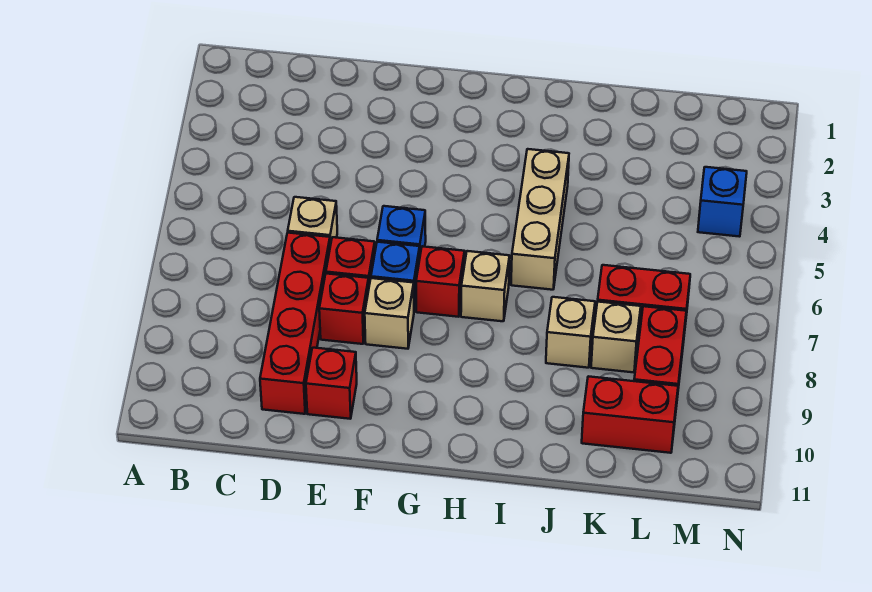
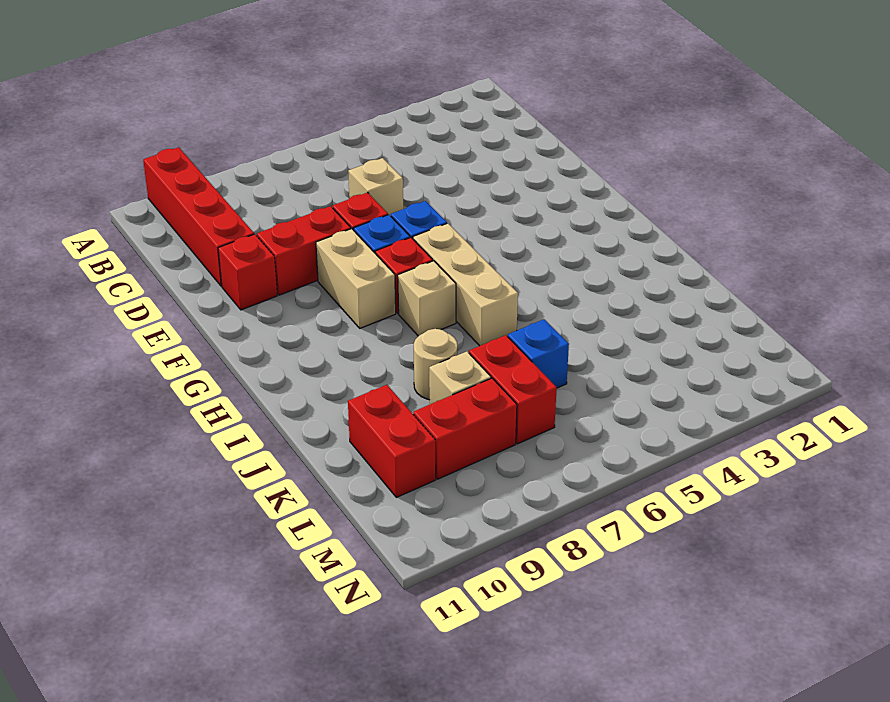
red 1x4 brick [260,233,330,414] -> red 1x4 brick turned to [143,147,254,286]
red 1x1 brick [319,274,369,344] -> red 1x2 brick [257,206,351,295]
tan 1x1 brick [365,278,414,349] -> tan 1x2 brick [316,229,396,328]
tan 1x3 brick [511,149,569,290] -> tan 1x3 brick turned to [413,223,518,346]
tan 1x1 brick [546,297,595,368] -> tan 1x1 round brick [414,329,457,400]
blue 1x1 brick [698,167,747,237] -> blue 1x1 brick moved to [508,319,569,388]

